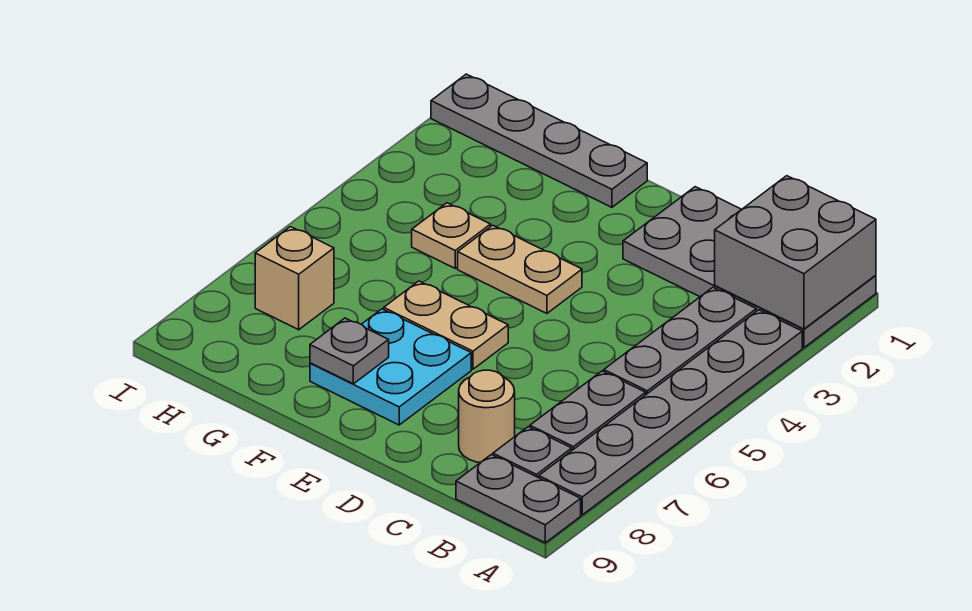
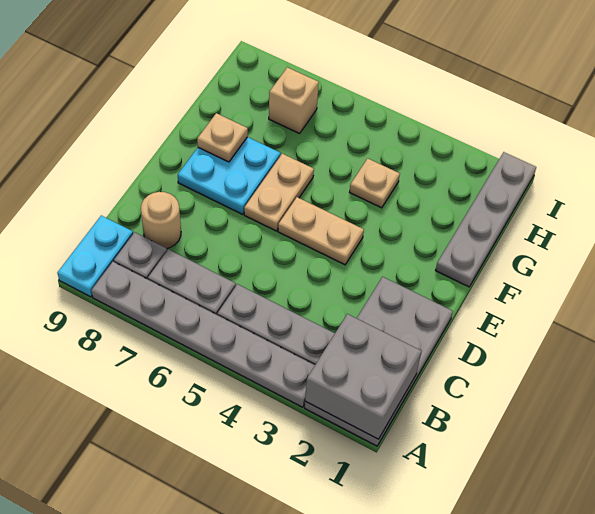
grey 1x2 plate [456,455,581,543] -> cyan 1x2 plate [58,216,133,297]
tan 1x2 plate [458,225,582,313] -> tan 1x2 plate turned to [278,197,364,265]
grey 1x1 plate [310,318,389,384] -> tan 1x1 plate [197,113,248,162]

